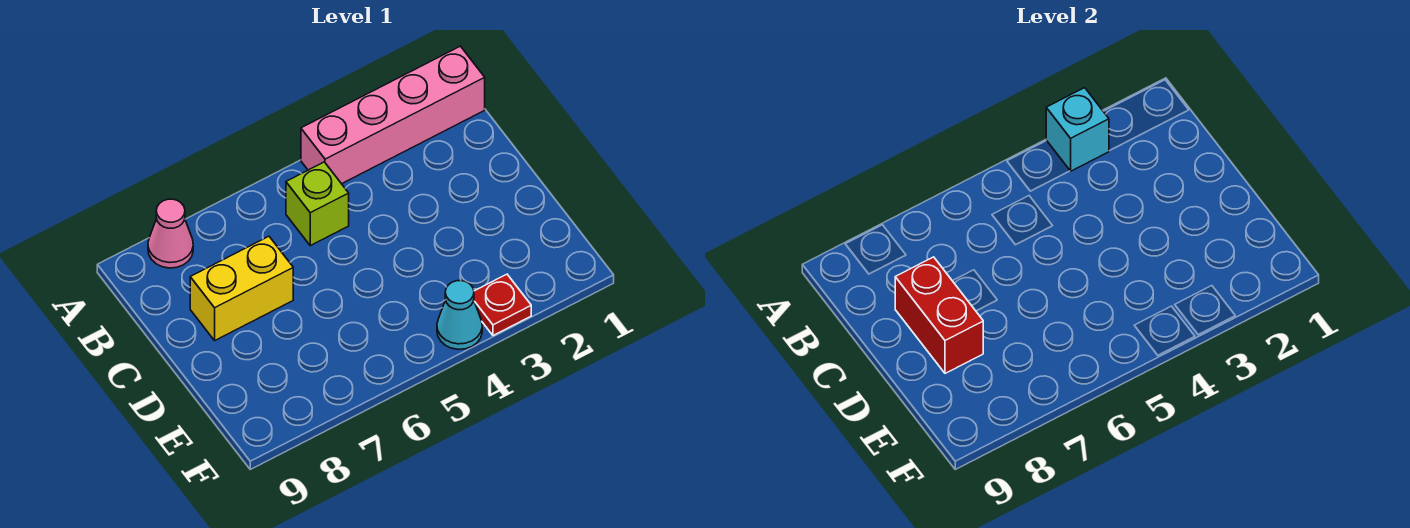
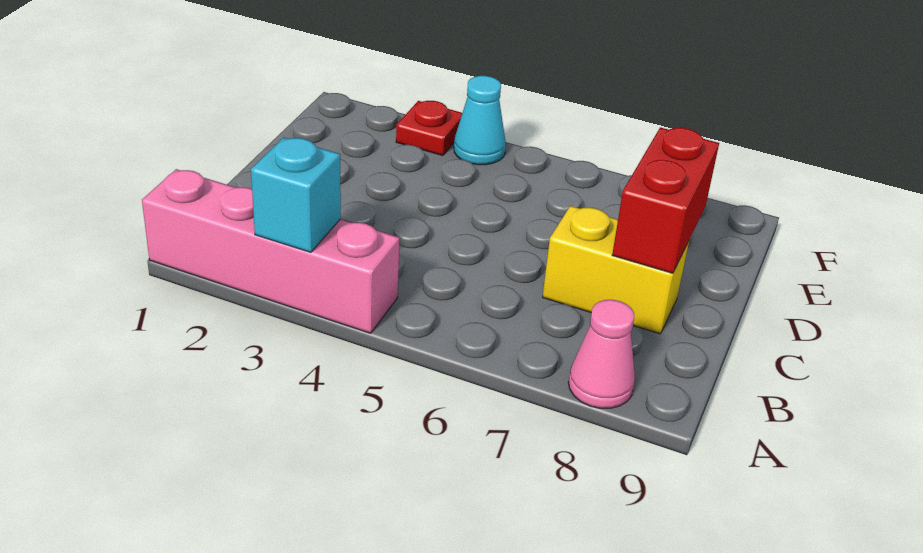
lime 1x1 brick [286,162,349,246] -> none

